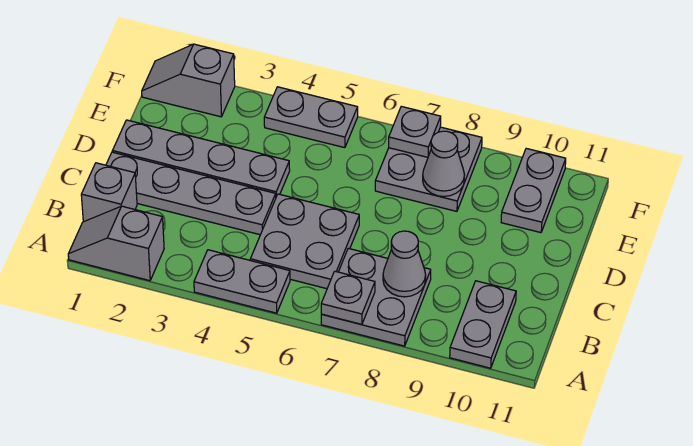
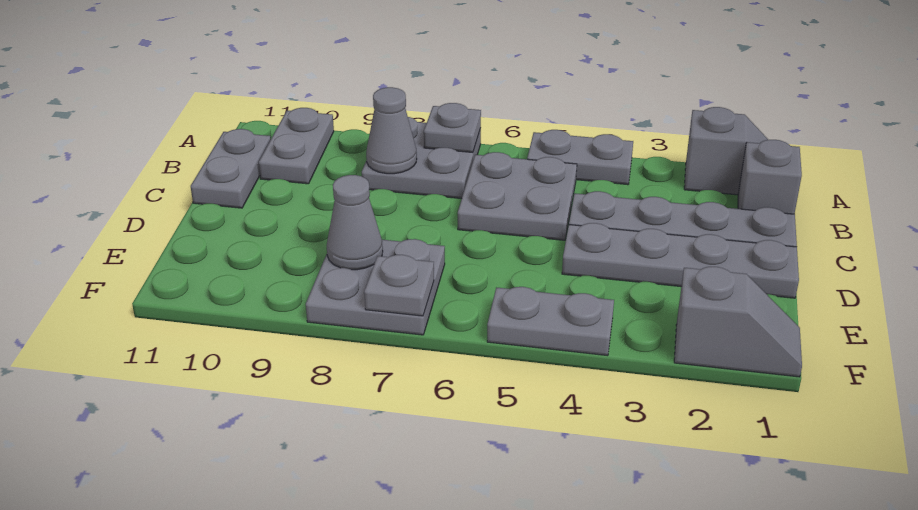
grey 1x2 plate [501,148,566,233] -> grey 1x2 plate moved to [191,129,271,208]

